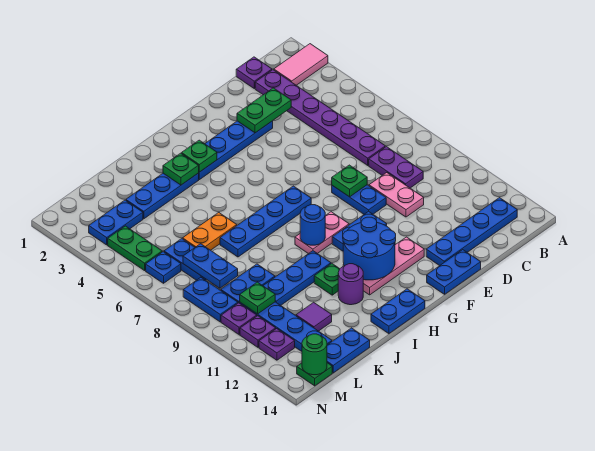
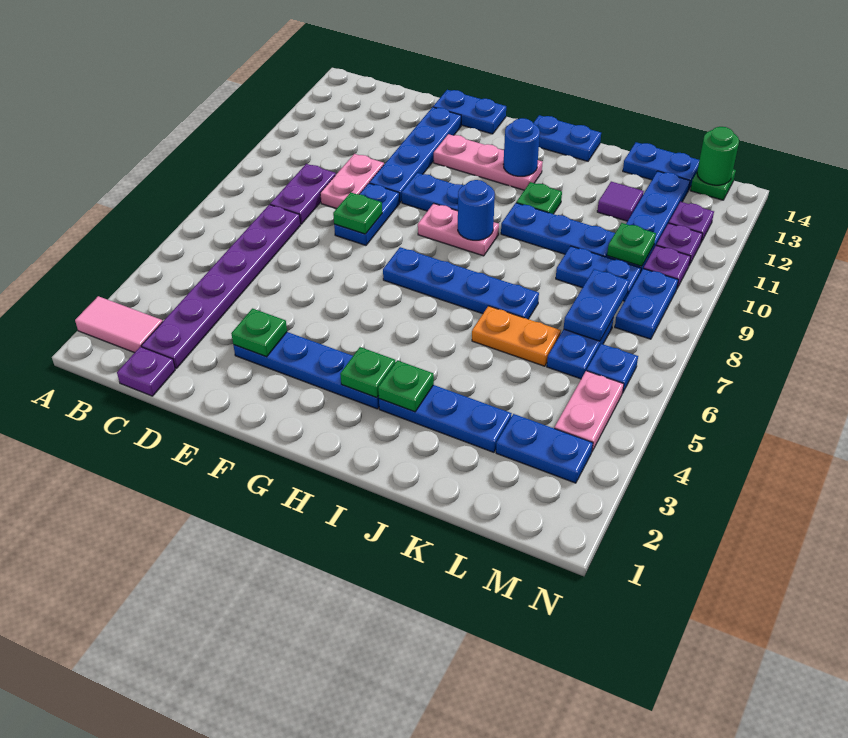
blue 1x4 plate [426,198,517,266] -> blue 1x4 plate turned to [370,107,461,202]
green 1x2 plate [237,88,291,133] -> green 1x1 plate [231,309,287,357]
blue 2x2 round brick [343,217,396,280] -> blue 1x1 round brick [503,118,540,176]
purple 1x1 round brick [338,264,363,305] -> none
green 1x2 plate [108,226,162,271] -> pink 1x2 plate [554,371,624,451]

